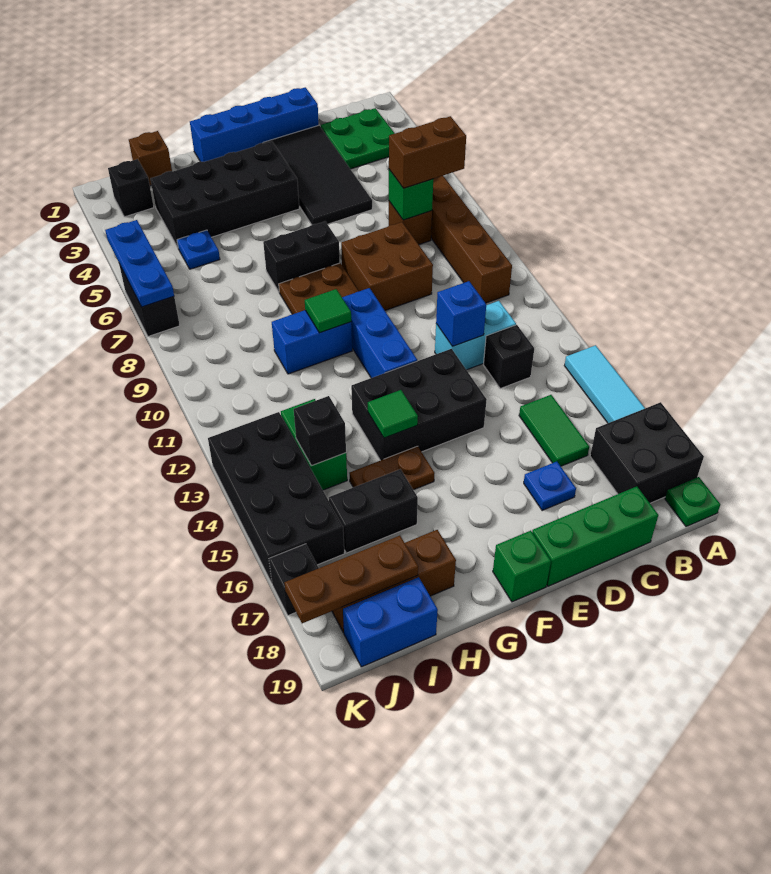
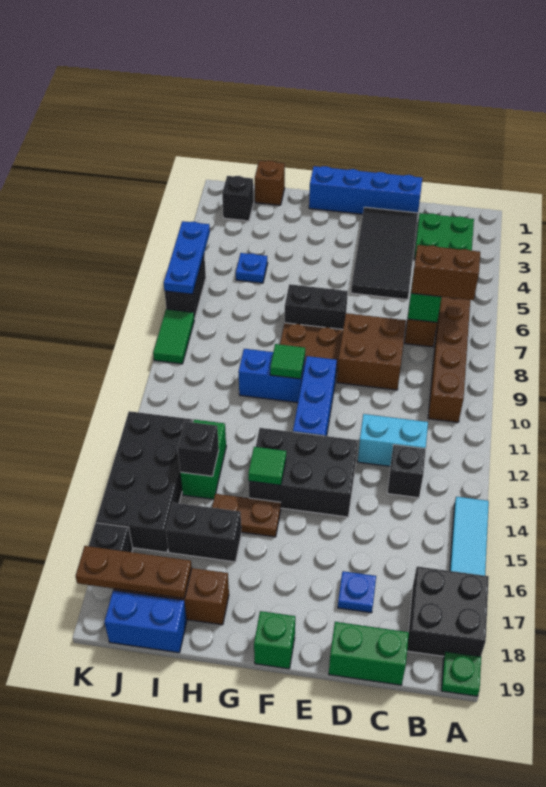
green 1x2 tile [519,395,589,466] -> green 1x2 tile moved to [153,309,194,364]
green 1x3 brick [532,486,658,586] -> green 1x2 brick [329,622,409,685]
blue 1x1 brick [436,281,486,346] -> none
black 2x4 brick [150,141,299,247] -> none

